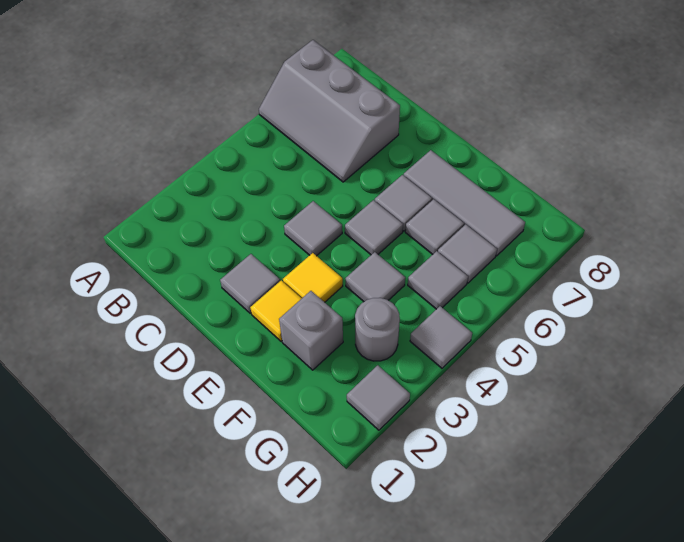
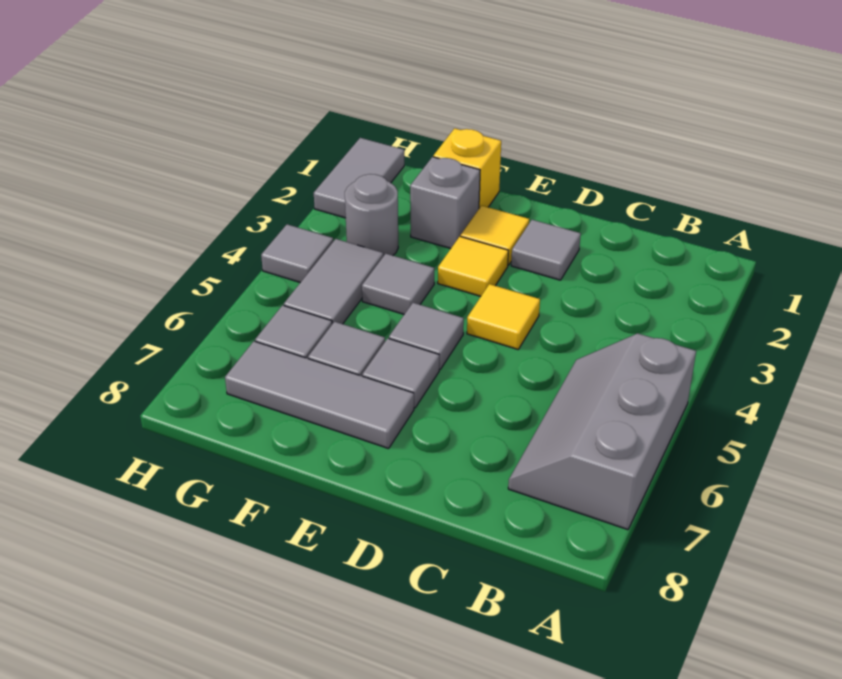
grey 2x3 slope [259,40,400,182] -> grey 2x3 slope turned to [508,333,696,530]
grey 1x1 tile [284,201,342,256] -> yellow 1x1 tile [467,284,540,349]
none -> yellow 1x1 brick [433,128,501,208]
grey 1x1 tile [408,251,468,309] -> grey 1x2 tile [284,239,383,324]
grey 1x1 tile [347,365,410,430] -> grey 1x2 tile [314,138,404,218]

